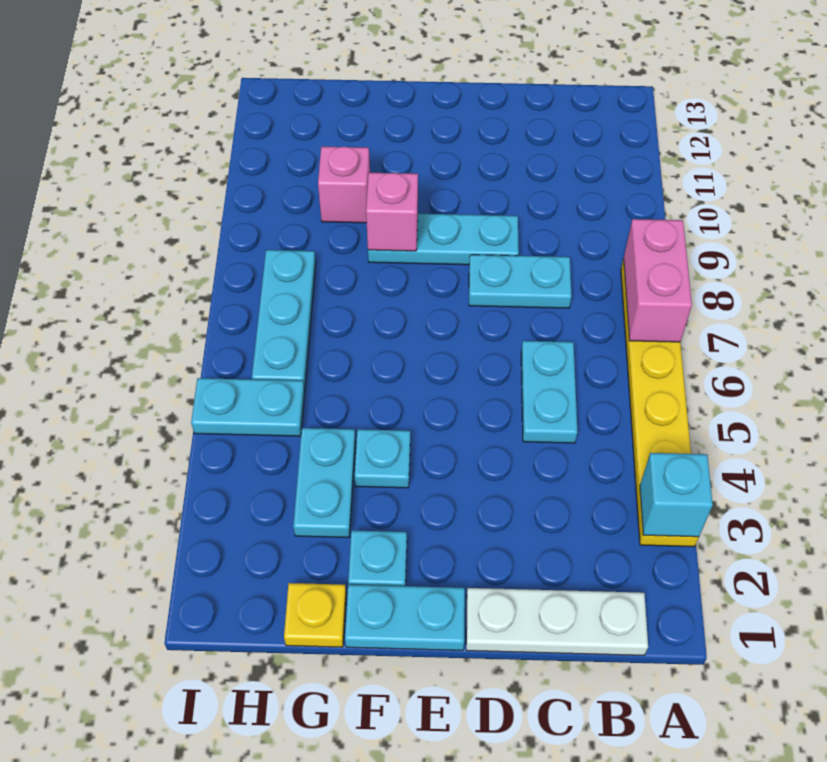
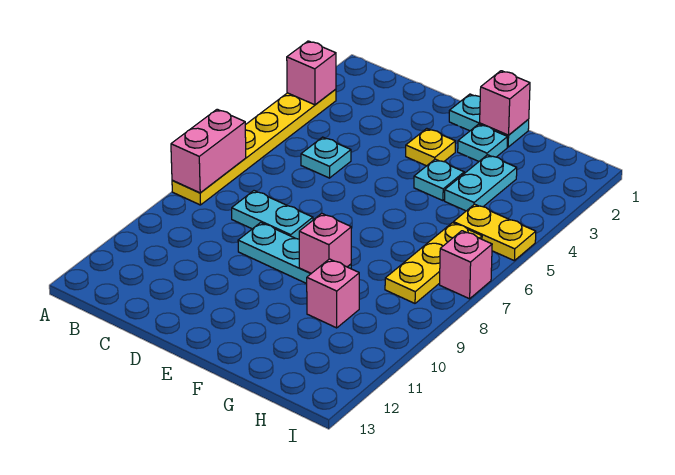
cyan 1x1 brick [640,453,713,537] -> pink 1x1 brick [287,41,336,105]
white 1x3 plate [466,588,648,655] -> none
cyan 1x2 plate [521,341,577,443] -> cyan 1x1 plate [301,137,351,178]
none -> pink 1x1 brick [480,71,530,135]
yellow 1x1 plate [284,583,346,647] -> yellow 1x1 plate moved to [406,129,455,166]
cyan 1x2 plate [191,378,305,436] -> yellow 1x2 plate [453,204,536,261]
cyan 1x3 plate [252,250,316,389] -> yellow 1x3 plate [385,223,482,303]
none -> pink 1x1 brick [440,231,492,299]

